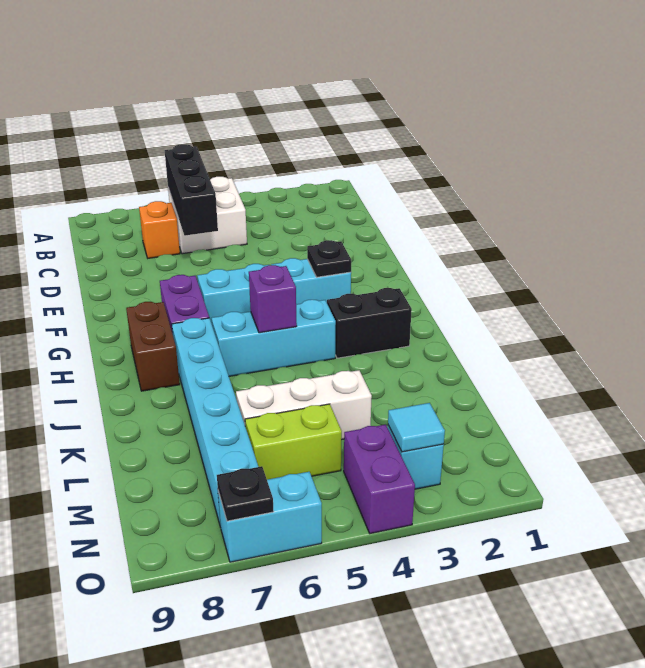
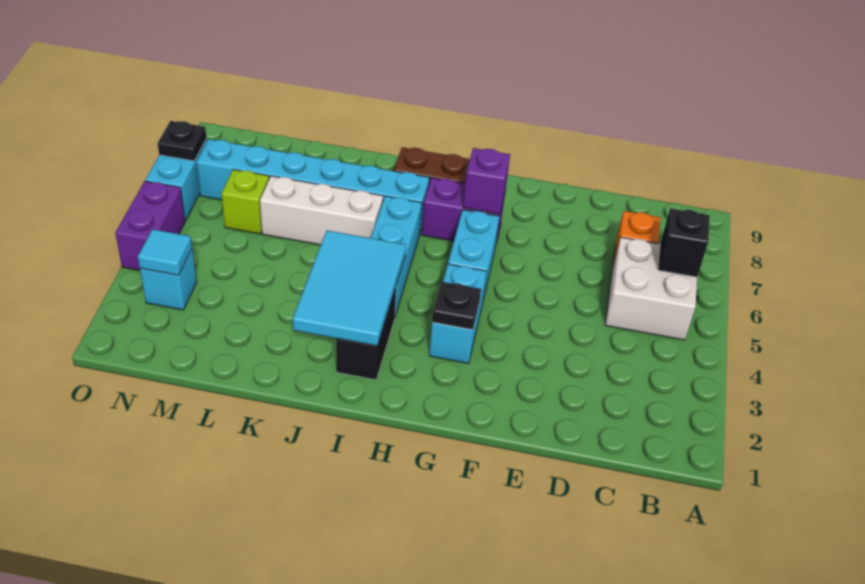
black 1x3 brick [165,144,218,236] -> black 1x1 brick [658,208,710,277]
none -> cyan 2x3 tile [293,230,406,346]
purple 1x1 brick [249,265,297,333] -> purple 1x1 brick moved to [463,148,510,214]
white 1x3 brick [236,370,372,440] -> white 1x3 brick turned to [260,176,383,245]
lime 1x2 brick [245,404,342,480] -> lime 1x1 brick [221,169,269,234]
purple 1x2 brick [344,425,415,534] -> purple 1x2 brick turned to [115,181,185,271]

